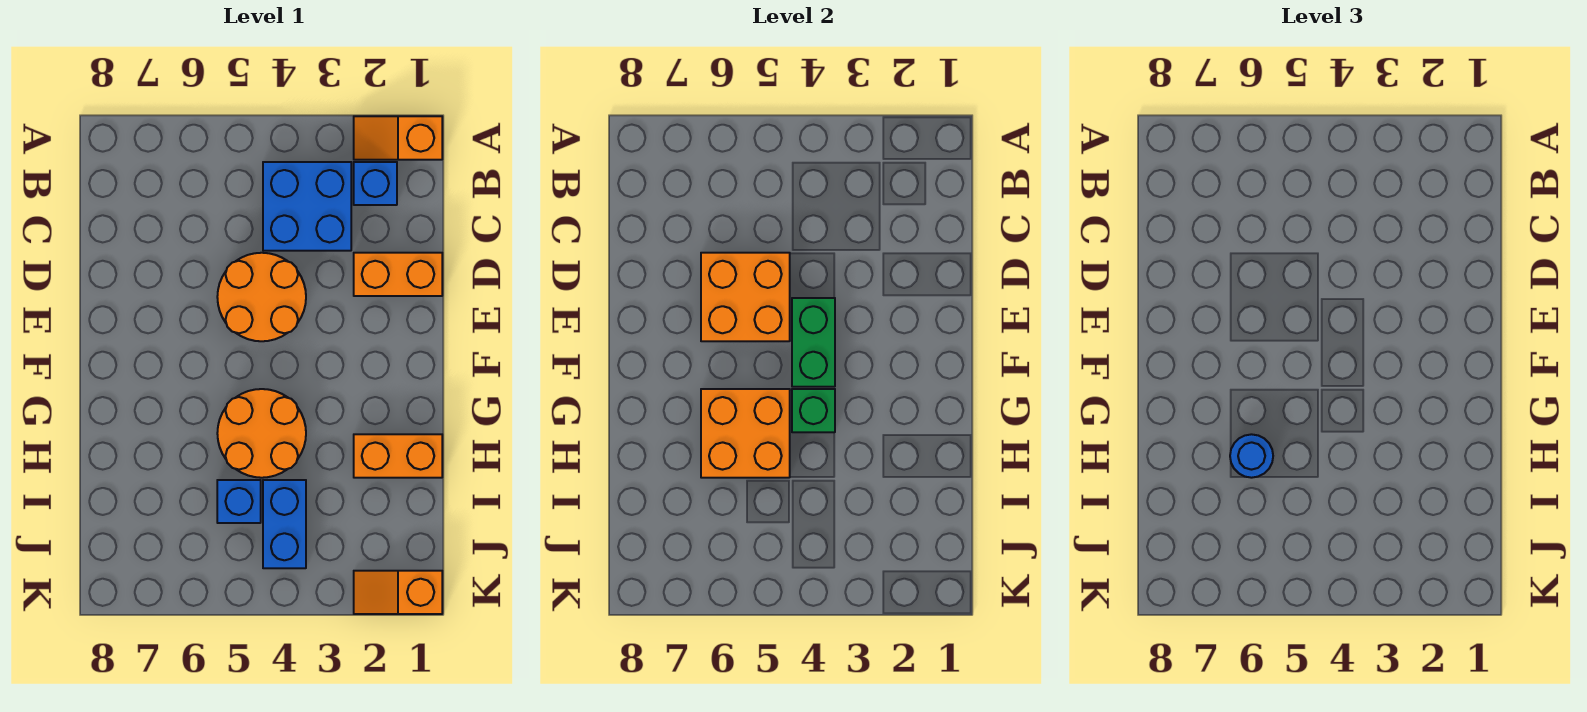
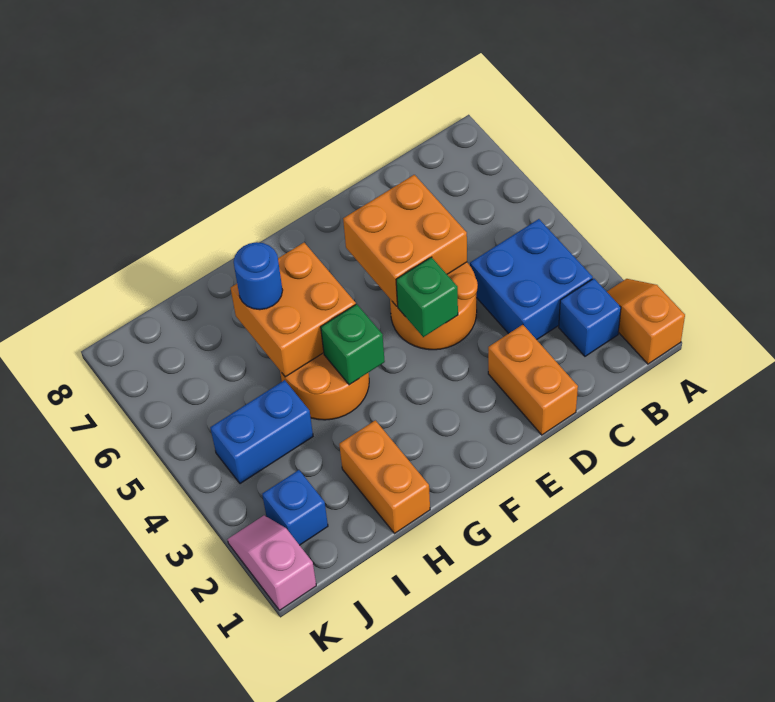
green 1x2 brick [792,298,835,387] -> green 1x1 brick [396,257,458,337]
blue 1x1 brick [217,480,261,523] -> blue 1x1 brick moved to [262,470,328,545]
orange 1x2 slope [354,571,442,614] -> pink 1x2 slope [228,515,316,610]

